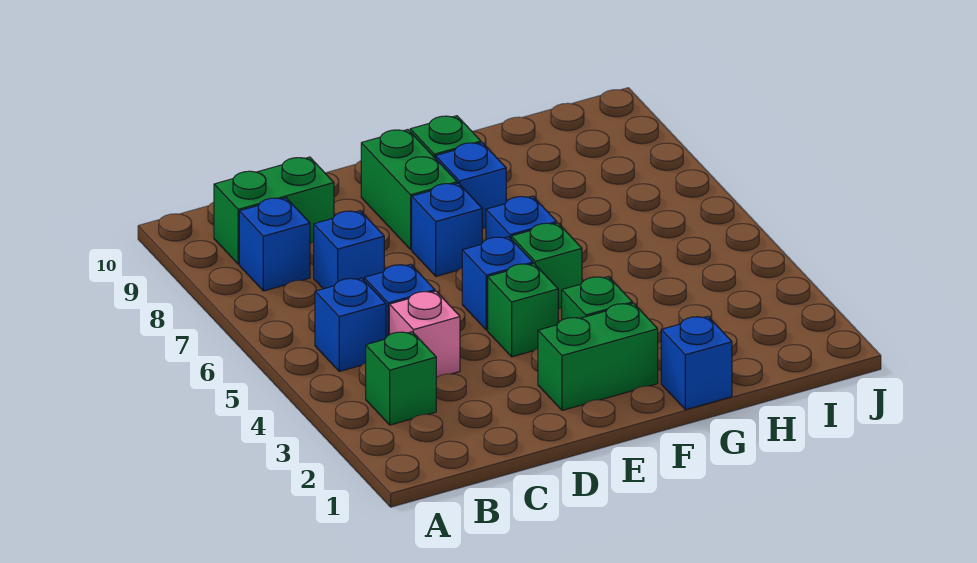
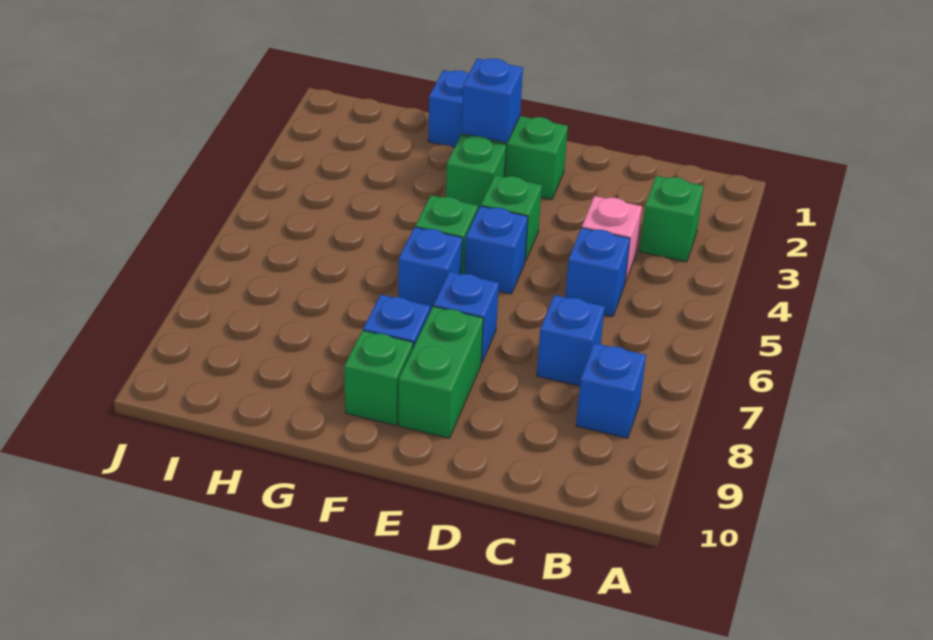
blue 1x1 brick [315,278,386,371] -> blue 1x1 brick moved to [462,58,523,143]
green 1x2 brick [214,157,334,264] -> none

